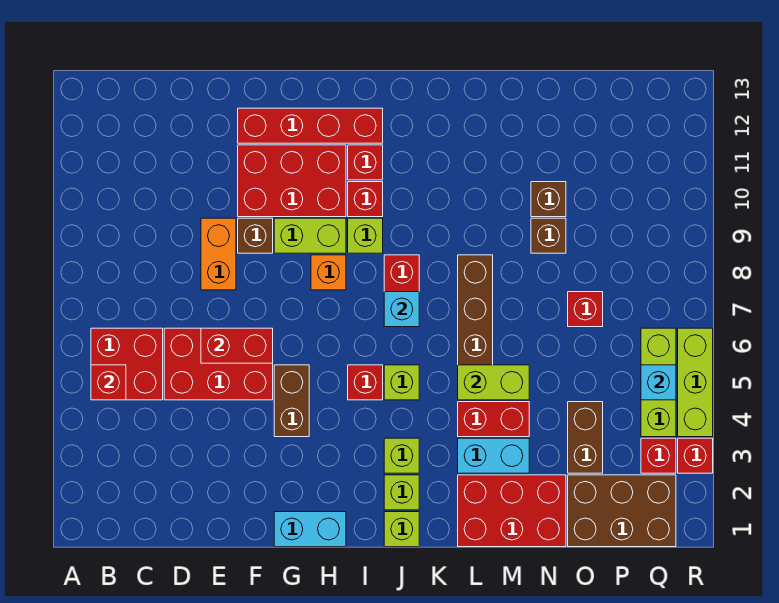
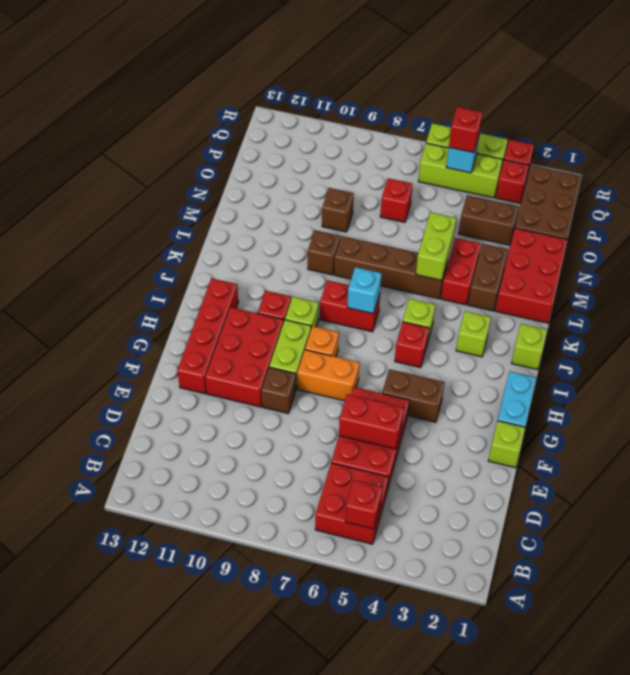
red 1x2 brick [201,328,273,363] -> red 1x2 brick turned to [339,394,404,449]
orange 1x2 brick [201,218,236,290] -> orange 1x2 brick moved to [297,350,359,401]
red 1x1 brick [348,145,383,180] -> red 1x1 brick moved to [449,107,483,153]
lime 1x1 brick [384,475,419,510] -> lime 1x1 brick moved to [488,421,525,468]
cyan 1x2 brick [458,438,529,473] -> brown 1x2 brick [468,244,508,311]
brown 1x1 brick [531,182,566,217] -> brown 1x1 brick moved to [308,230,340,275]

